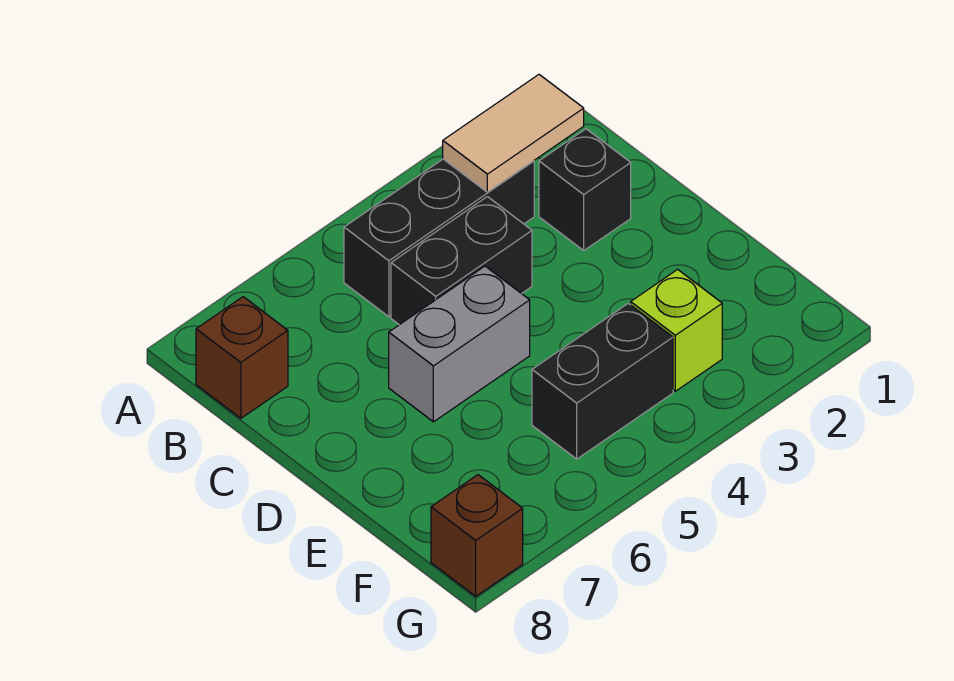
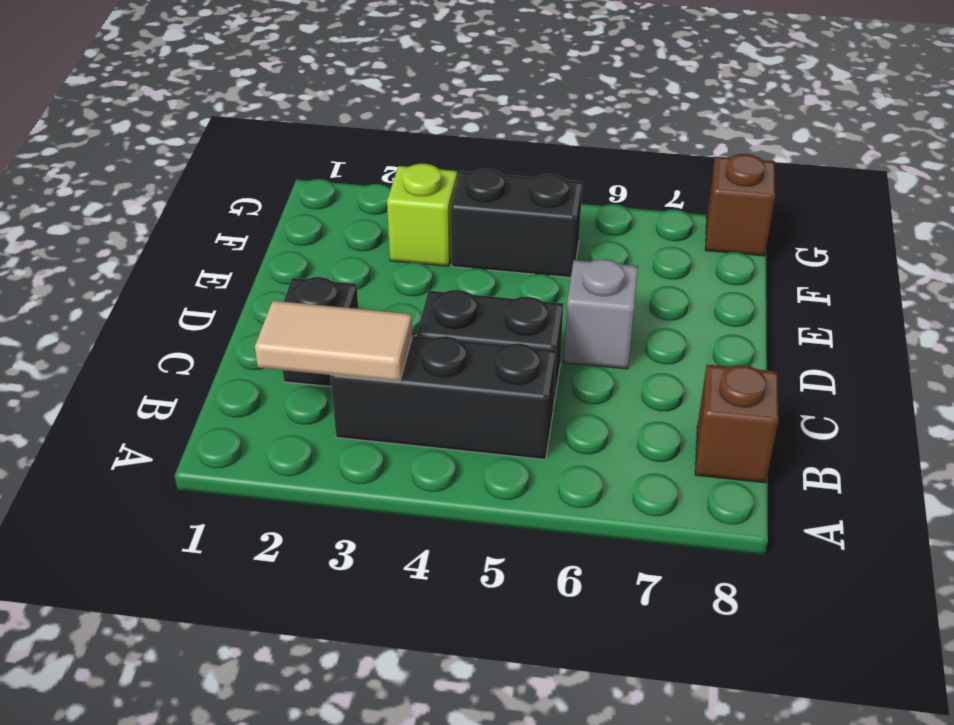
grey 1x2 brick [389,266,530,422] -> grey 1x1 brick [564,259,638,369]

